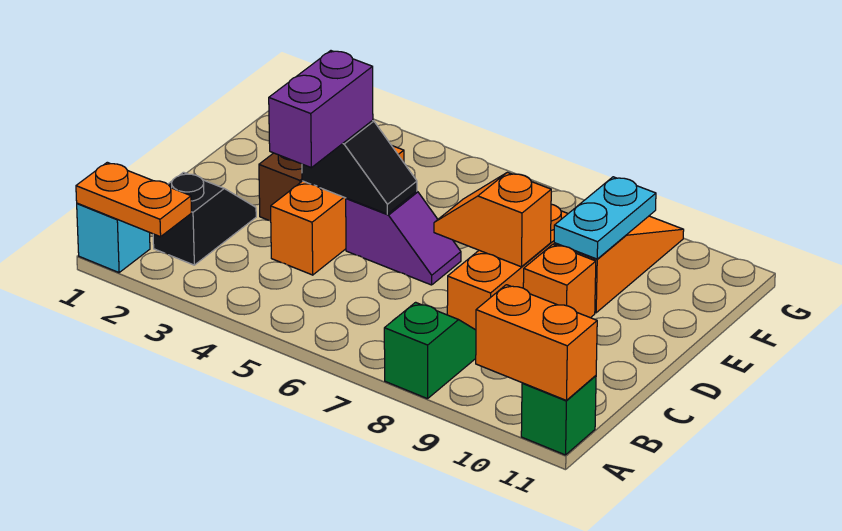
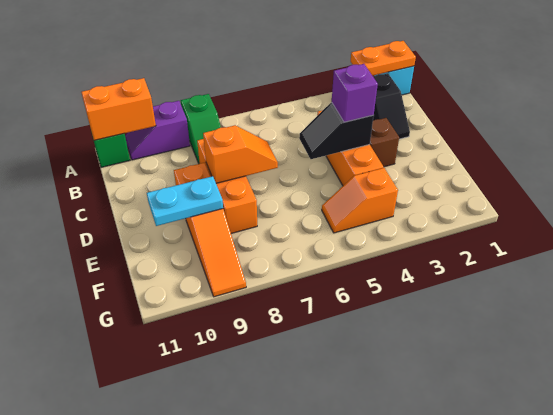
purple 1x2 brick [269,51,373,168] -> purple 1x1 brick [332,64,378,122]
purple 1x2 slope [346,191,461,285] -> purple 1x2 slope moved to [125,101,190,160]
cyan 1x2 plate [554,177,656,259] -> cyan 1x2 plate turned to [147,176,223,226]
none -> orange 1x2 slope [322,168,398,233]

